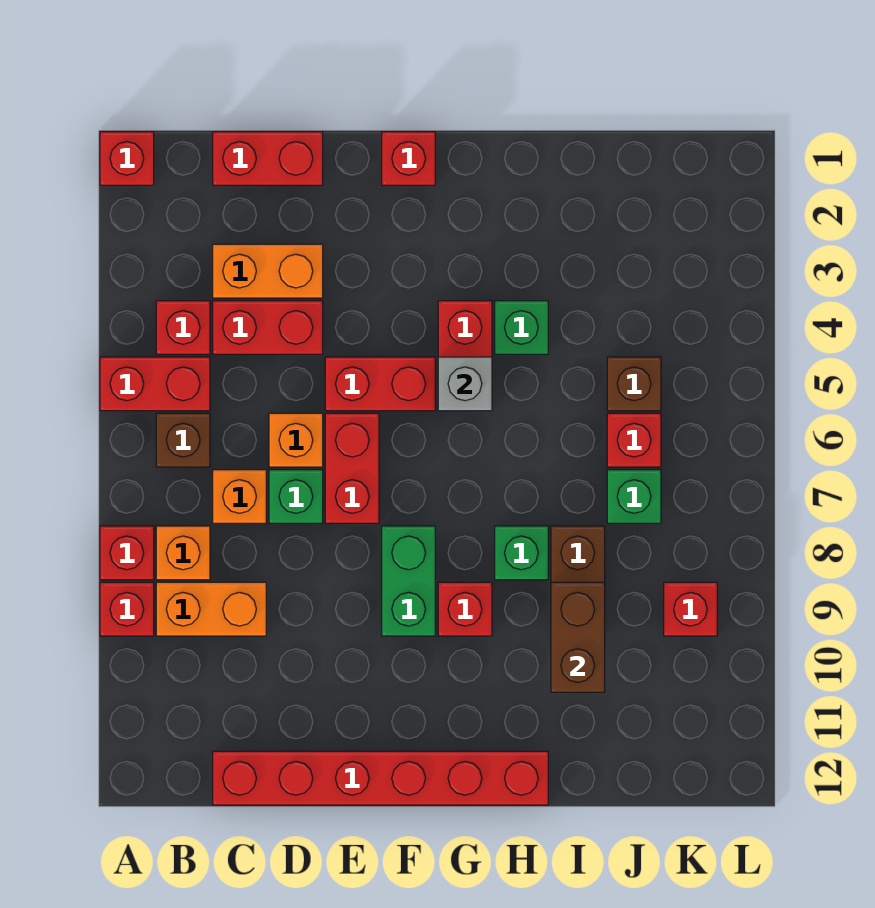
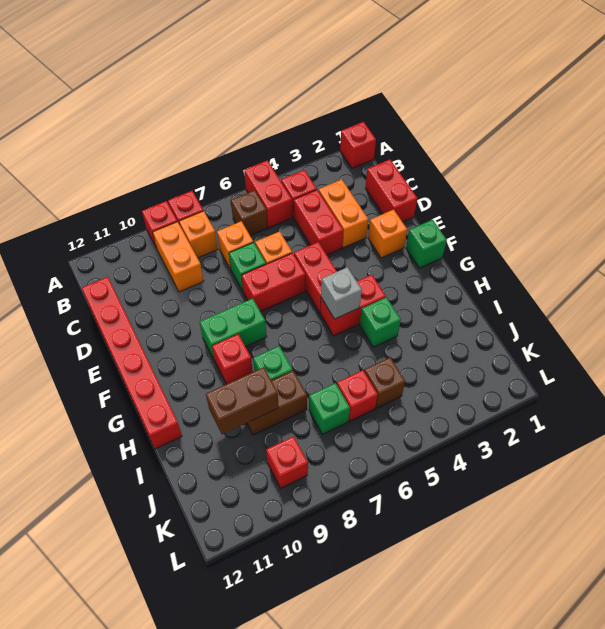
none -> orange 1x1 brick [368,209,407,258]
red 1x1 brick [382,132,435,185] -> green 1x1 brick [406,220,447,268]

